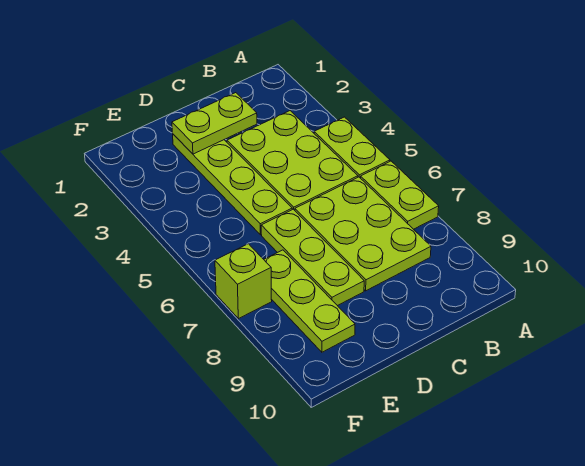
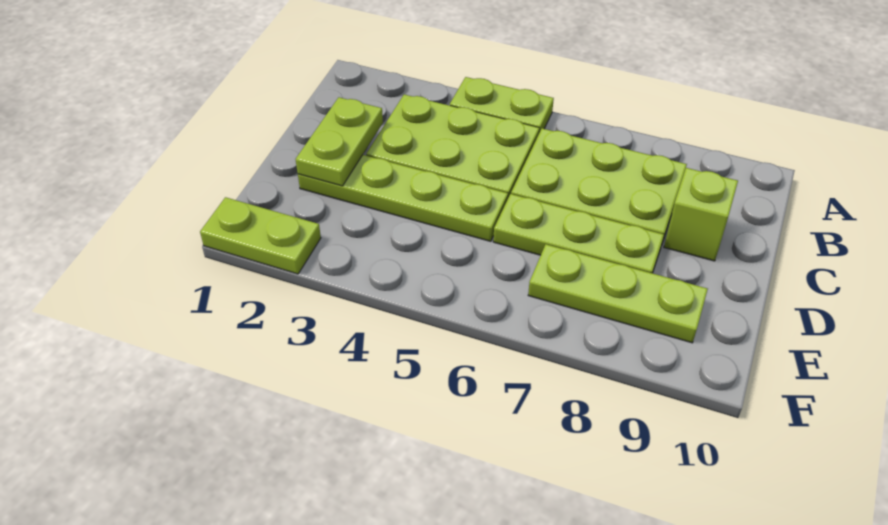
lime 1x2 plate [361,161,439,229] -> lime 1x2 plate moved to [200,197,321,274]
lime 1x1 brick [215,244,272,319] -> lime 1x1 brick moved to [664,168,738,261]

